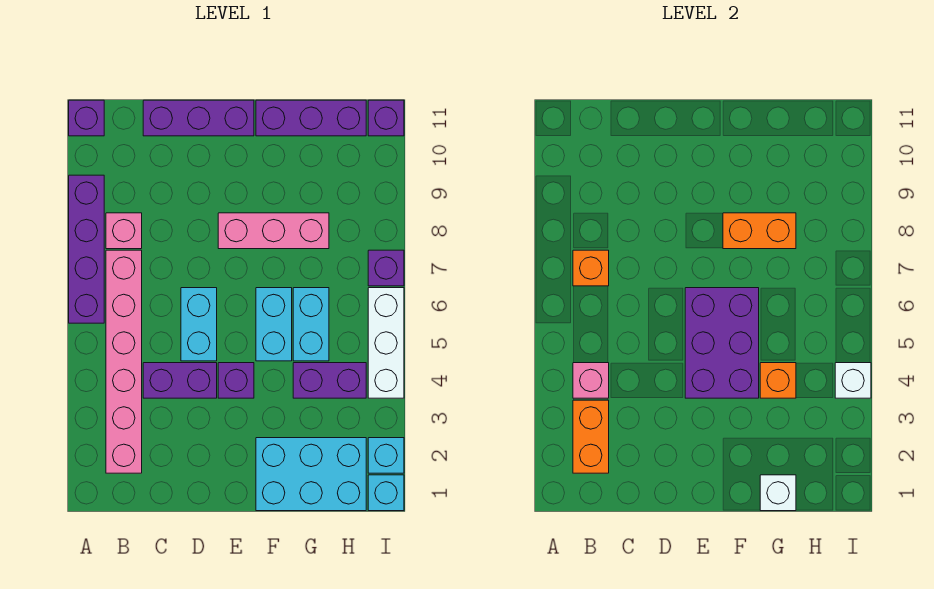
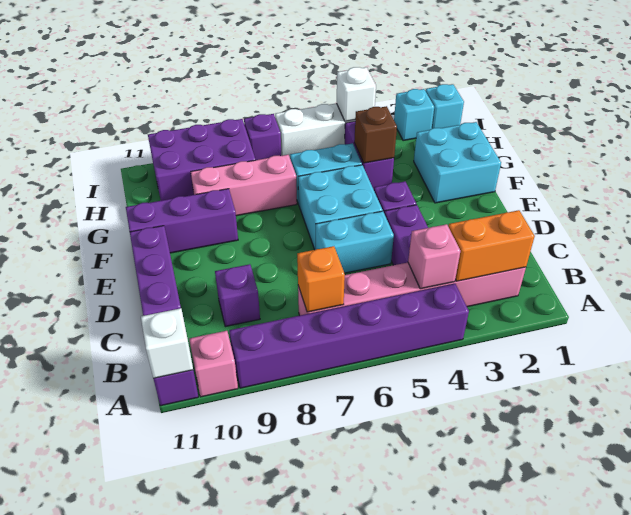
purple 1x4 brick [69,175,104,323] -> purple 1x6 brick [229,284,469,388]
pink 1x1 brick [106,213,142,249] -> pink 1x1 brick moved to [189,331,238,397]
purple 2x3 brick [685,288,759,398] -> purple 2x3 brick moved to [148,119,255,201]
pink 1x3 brick [218,213,329,249] -> pink 1x3 brick turned to [191,155,297,216]
cyan 2x3 brick [256,438,366,511] -> cyan 2x2 brick [414,122,501,203]
cyan 1x2 brick [256,288,292,361] -> cyan 2x2 brick [298,165,383,250]
orange 1x2 brick [723,213,796,249] -> none
purple 1x3 brick [256,100,366,136] -> purple 1x3 brick turned to [126,189,238,253]
white 1x1 brick [760,475,796,511] -> white 1x1 brick moved to [141,308,193,378]
orange 1x1 brick [760,363,796,398] -> brown 1x1 brick [354,106,397,163]
purple 1x1 brick [368,100,404,136] -> purple 1x1 brick moved to [215,264,260,327]

